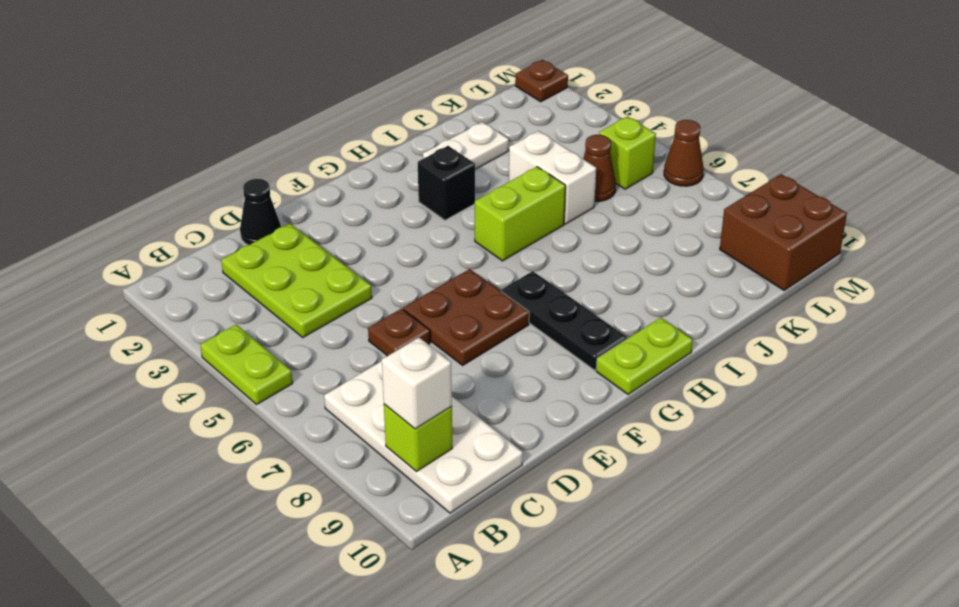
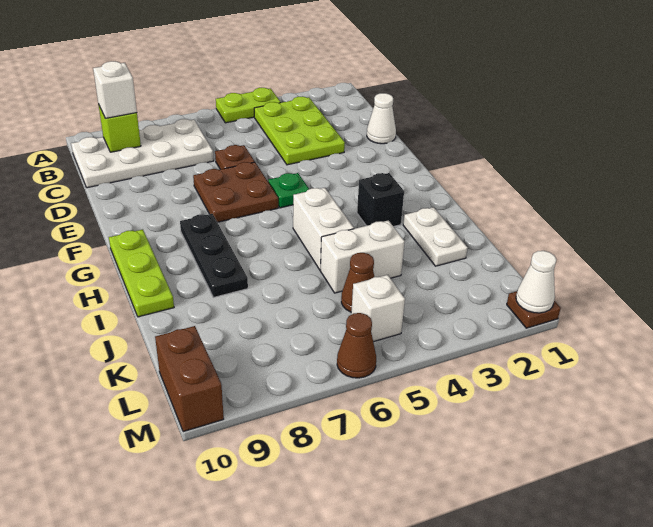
lime 2x3 plate [221,224,372,337] -> lime 2x3 plate turned to [254,96,345,165]
black 1x1 cone [240,179,281,245] -> white 1x1 cone [367,93,396,144]
none -> green 1x1 plate [268,173,309,208]
black 1x3 plate [501,271,627,370] -> black 1x3 plate turned to [180,214,248,297]
lime 1x2 plate [596,317,693,394] -> lime 1x3 plate [109,230,174,317]
lime 1x2 brick [475,167,565,261] -> white 1x2 brick [293,188,354,270]
lime 1x1 brick [599,116,656,189] -> white 1x1 brick [351,275,405,342]
brown 2x2 brick [720,174,847,290] -> brown 1x2 brick [155,326,224,432]
none -> white 1x1 cone [516,251,557,313]

